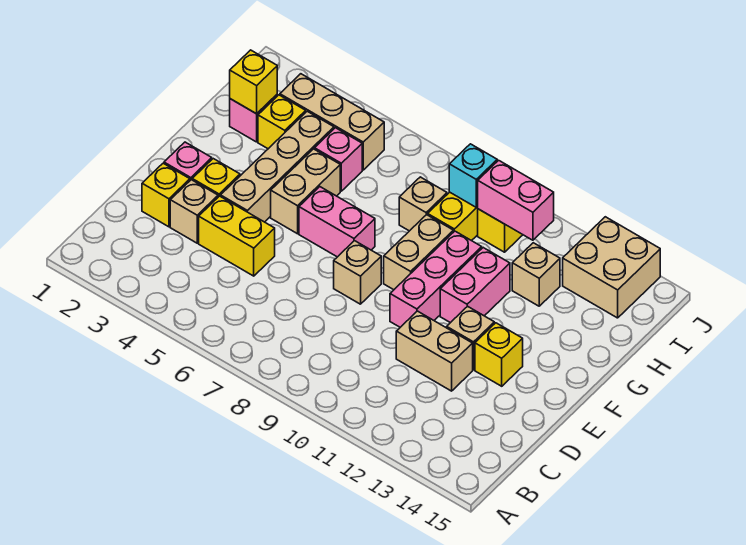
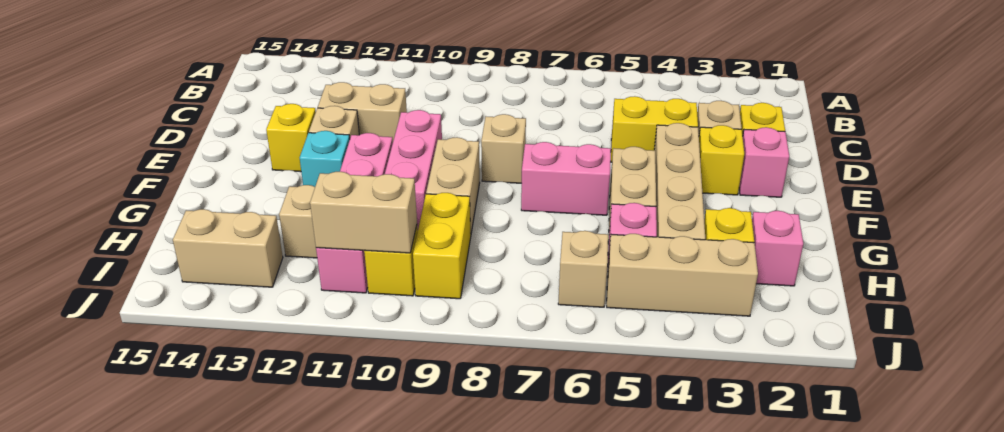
pink 1x2 brick [440,248,510,323] -> pink 1x4 brick [316,133,393,293]
yellow 1x1 brick [230,50,277,114] -> none
tan 1x1 brick [399,177,447,231] -> tan 1x1 brick moved to [558,231,608,307]
cyan 1x1 brick [449,144,497,208] -> cyan 1x1 brick moved to [300,131,350,187]
pink 1x2 brick [478,160,554,240] -> tan 1x2 brick [310,172,417,253]
tan 2x2 brick [563,217,660,318] -> tan 1x2 brick [173,209,283,287]

